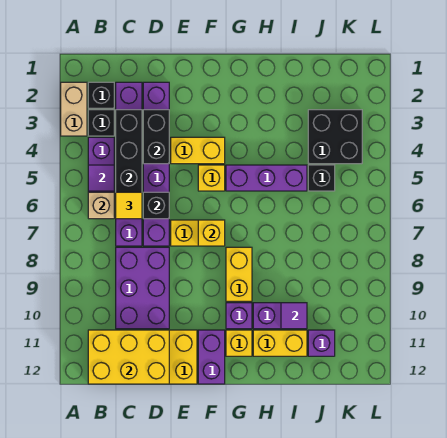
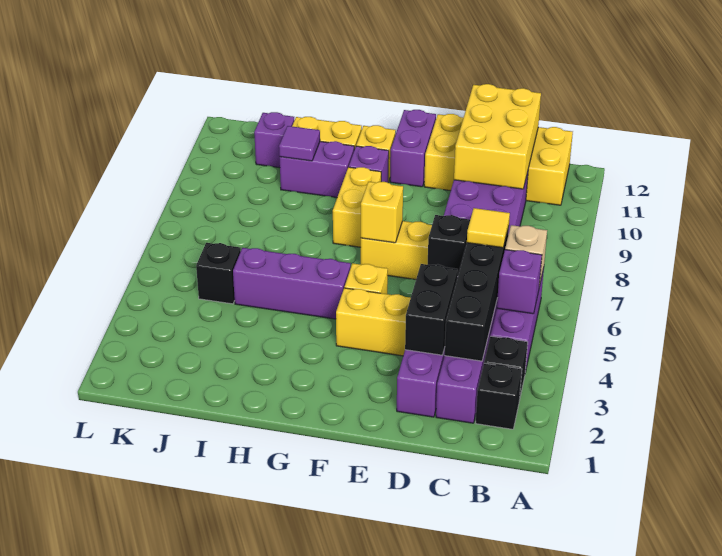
tan 1x2 brick [61,82,87,136] -> none
purple 1x1 tile [88,165,114,191] -> purple 1x1 brick [497,250,542,314]
yellow 2x3 brick [88,330,169,384] -> yellow 2x3 brick turned to [454,84,541,189]
black 2x2 brick [308,110,362,164] -> none

